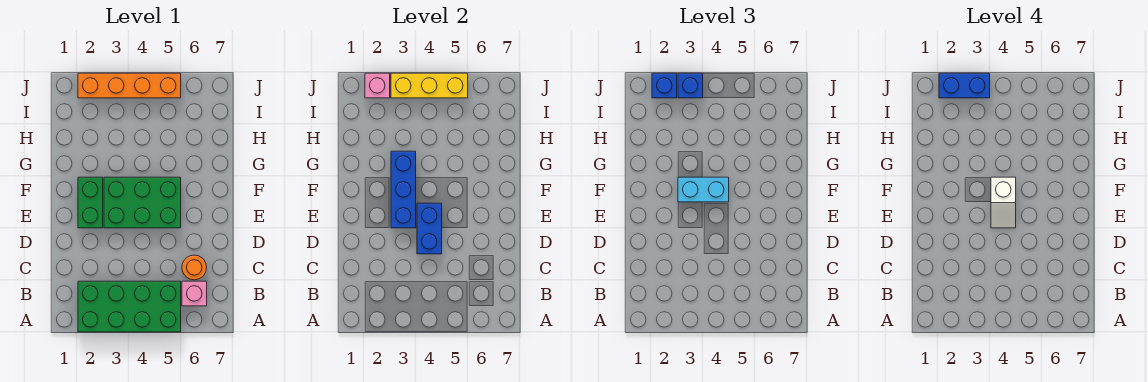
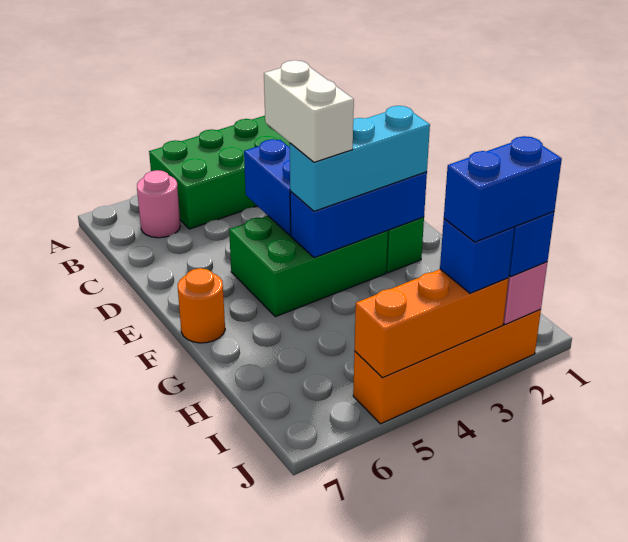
pink 1x1 brick [182,281,207,306] -> pink 1x1 round brick [137,170,180,238]
orange 1x1 round brick [182,255,207,280] -> orange 1x1 round brick moved to [178,268,225,343]
blue 1x3 brick [391,151,416,228] -> blue 1x3 brick turned to [290,172,427,258]
white 1x2 slope [991,177,1016,228] -> white 1x2 brick [264,60,354,162]
cyan 1x2 brick [678,177,729,202] -> cyan 1x3 brick [290,106,430,211]
yellow 1x3 brick [391,73,468,98] -> orange 1x3 brick [354,269,508,378]

